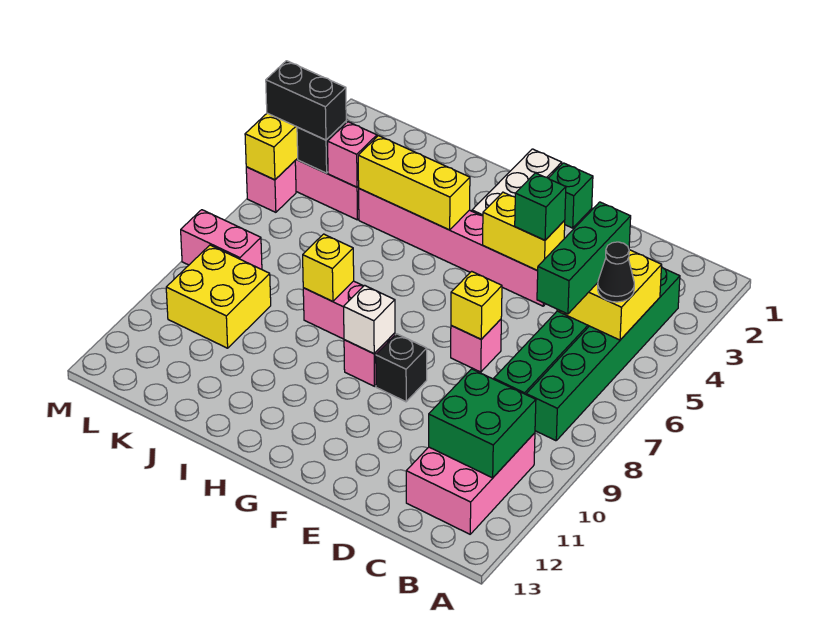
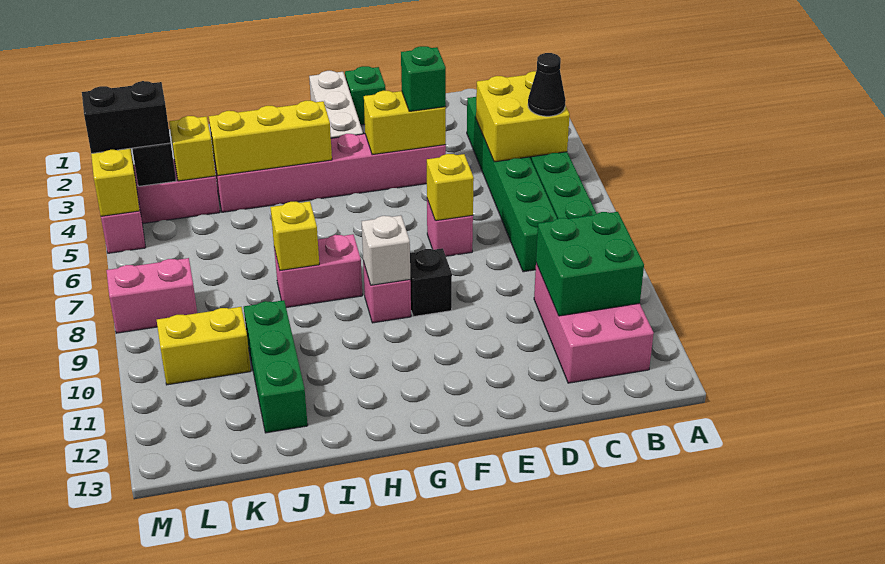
green 1x3 brick [537,202,631,314] -> green 1x3 brick moved to [244,300,308,433]
pink 1x1 brick [328,122,377,187] -> yellow 1x1 brick [169,116,216,181]
yellow 2x2 brick [166,245,271,348] -> yellow 1x2 brick [157,307,251,385]

